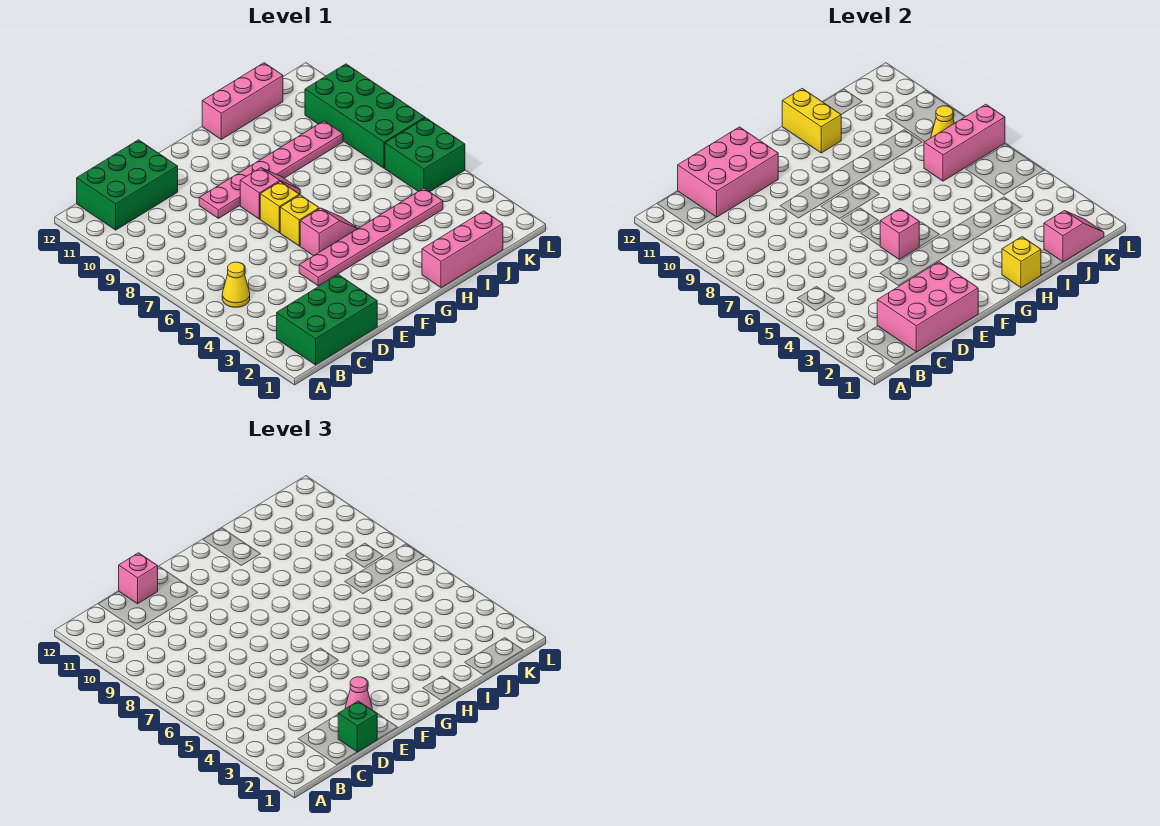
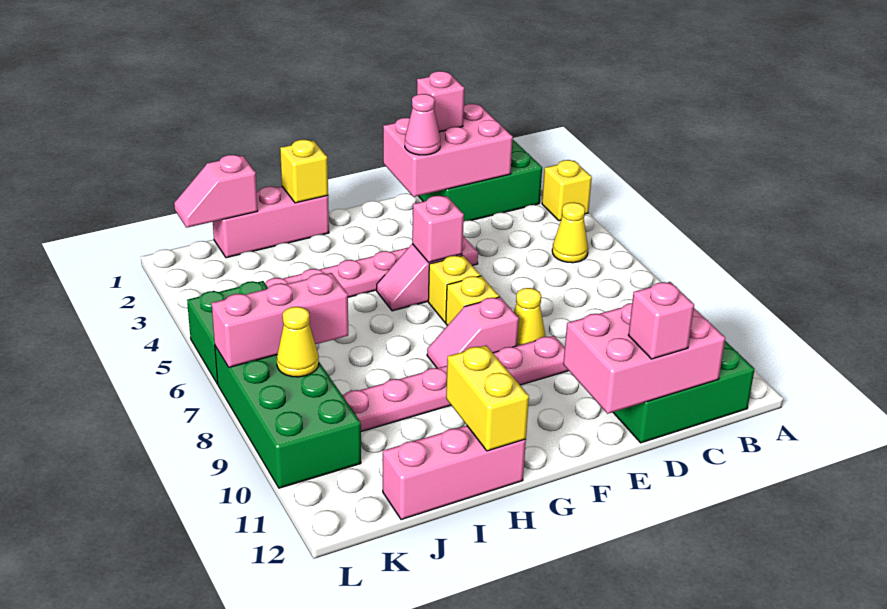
none -> yellow 1x1 brick [542,160,592,221]
green 1x1 brick [338,701,377,752] -> pink 1x1 brick [417,71,464,132]
none -> yellow 1x1 cone [514,288,545,346]

